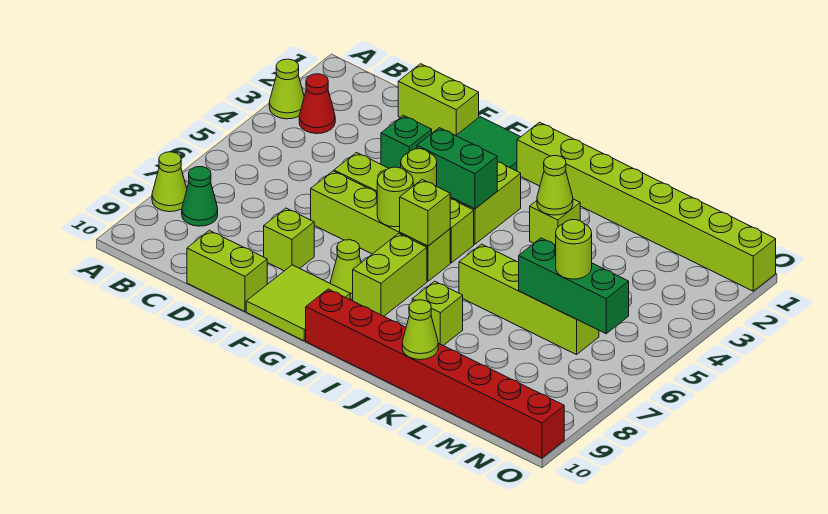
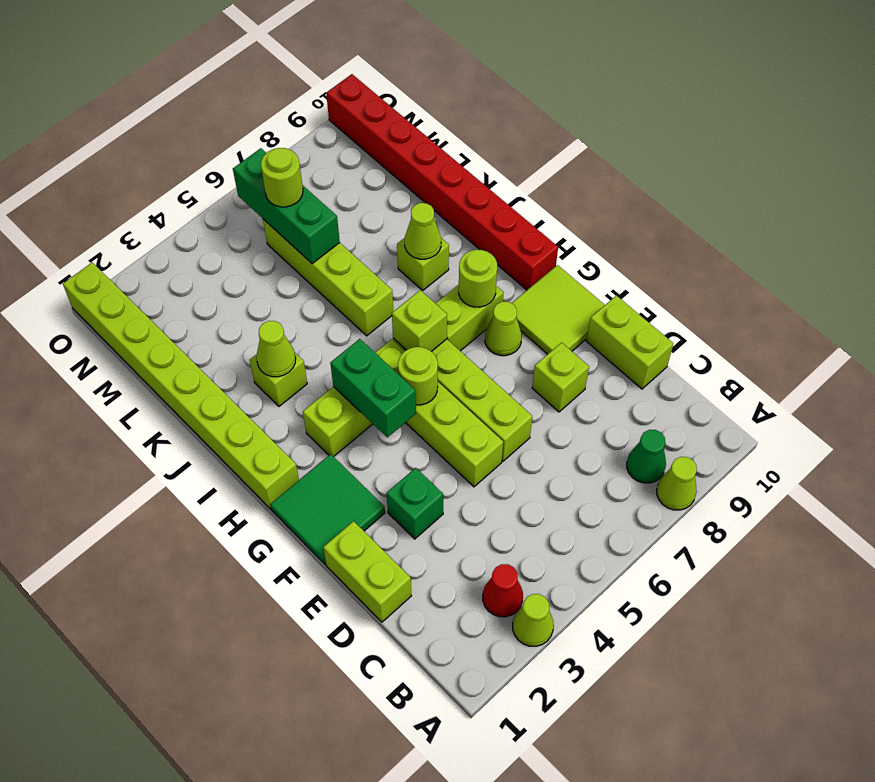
lime 1x1 round brick [377,167,413,227] -> lime 1x1 round brick moved to [459,250,497,307]
lime 1x1 cone [402,300,438,360] -> lime 1x1 cone moved to [405,203,441,259]

